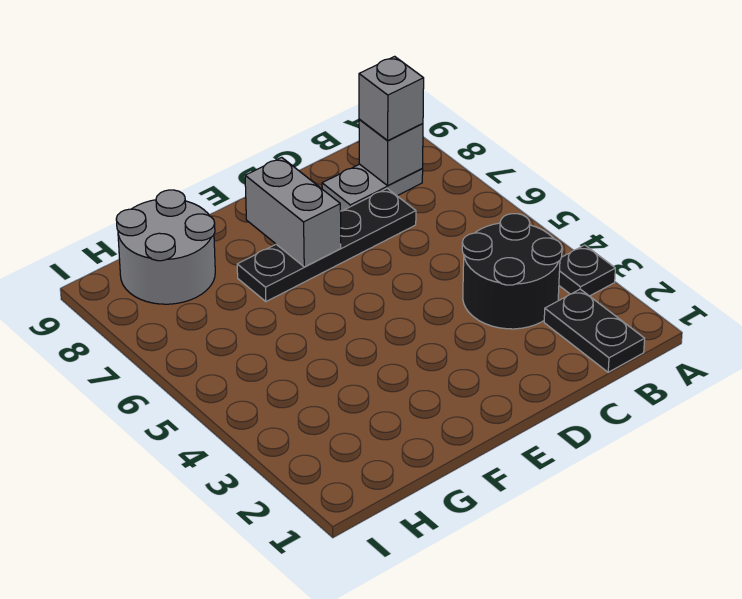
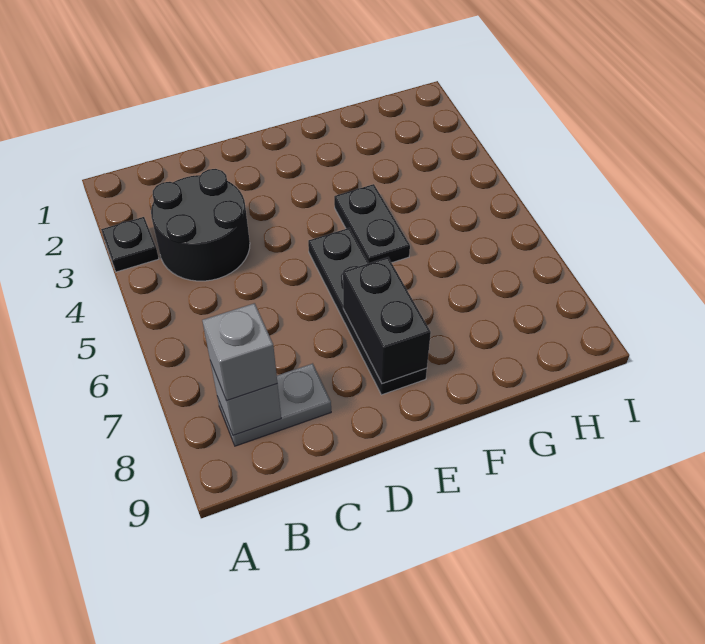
black 1x2 plate [544,289,645,372] -> black 1x2 plate moved to [334,184,410,263]
black 1x4 plate [237,189,416,302] -> black 1x4 plate turned to [308,228,427,395]
grey 1x2 brick [245,157,341,267] -> black 1x2 brick [343,257,431,384]
grey 2x2 round brick [116,190,215,304] -> none

